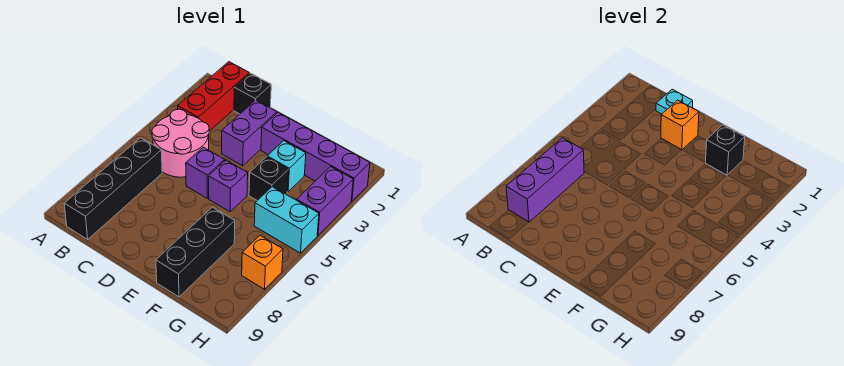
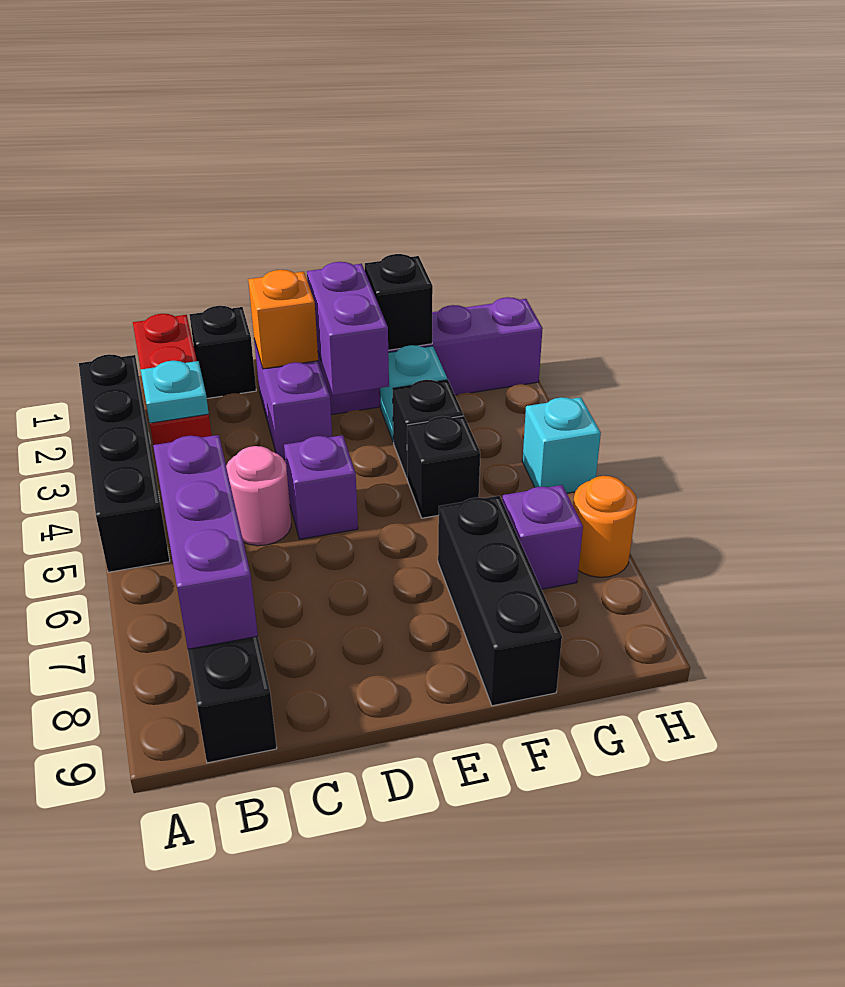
none -> black 1x4 brick [79,354,170,572]
pink 2x2 round brick [152,109,209,177] -> pink 1x1 round brick [226,446,291,546]
cyan 1x1 plate [656,89,693,114] -> cyan 1x1 plate moved to [141,361,209,423]
purple 1x1 brick [209,160,248,212] -> purple 1x1 brick moved to [502,485,583,589]
none -> black 1x1 brick [407,416,480,518]
cyan 1x2 brick [254,187,319,253] -> cyan 1x1 brick [522,397,601,493]
purple 1x2 brick [297,167,353,235] -> purple 1x2 brick moved to [307,262,389,395]
orange 1x1 brick [242,236,283,289] -> orange 1x1 round brick [573,476,637,577]

